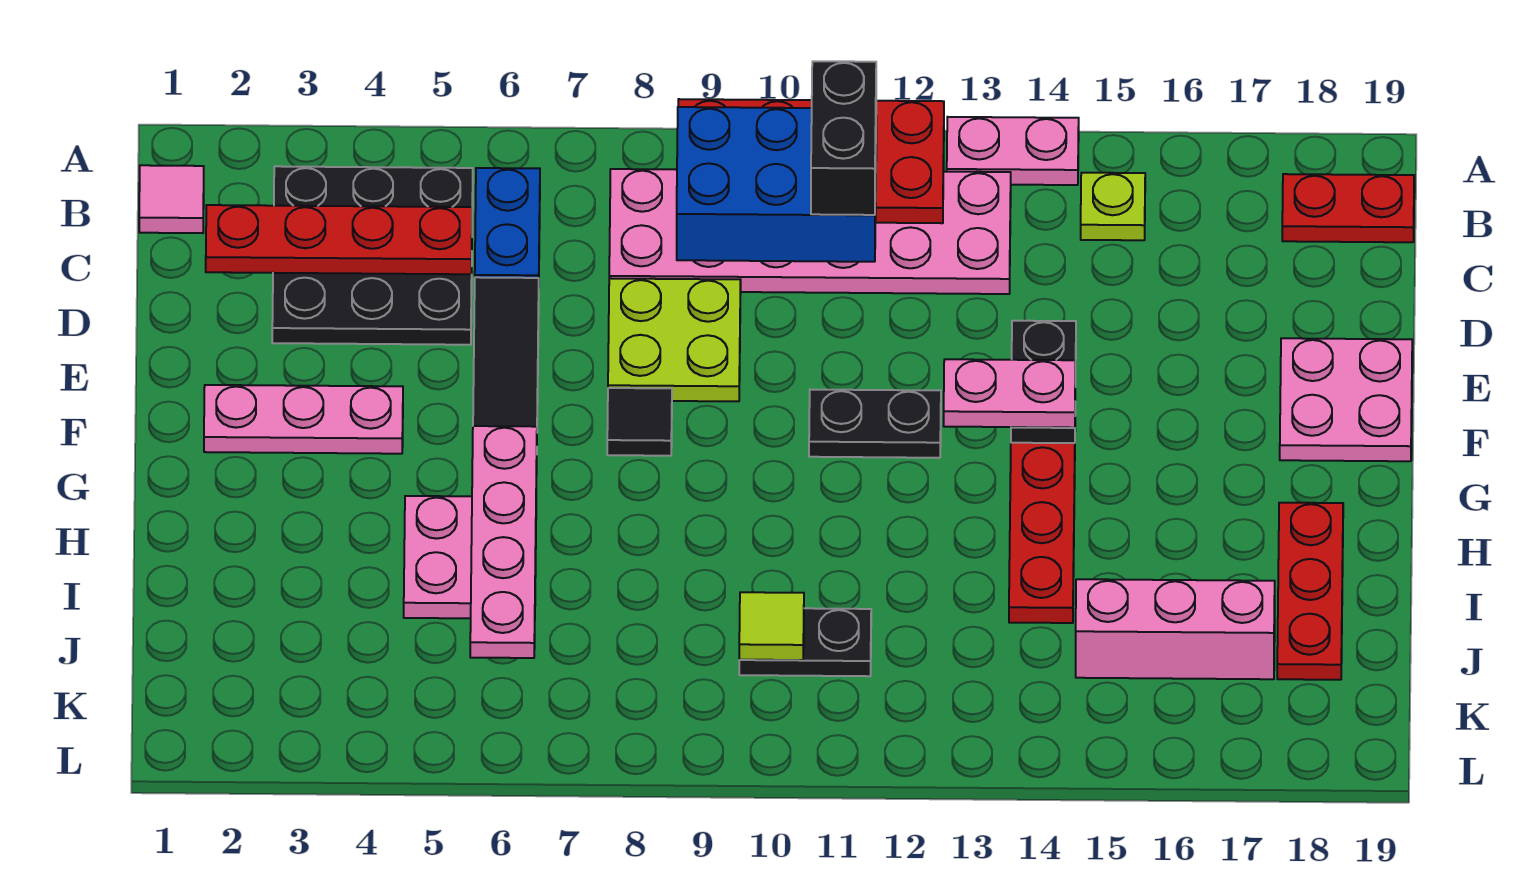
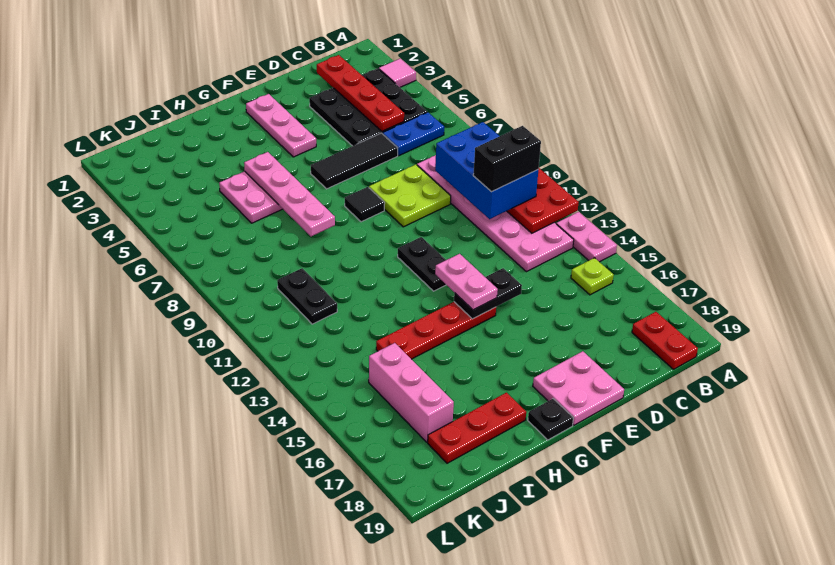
pink 1x1 tile [139,165,204,233] -> pink 1x1 tile moved to [379,59,416,87]
pink 1x4 plate [470,426,537,658] -> pink 1x4 plate turned to [244,152,335,236]
none -> black 1x1 plate [528,399,573,440]
lime 1x1 tile [739,592,804,660] -> none

